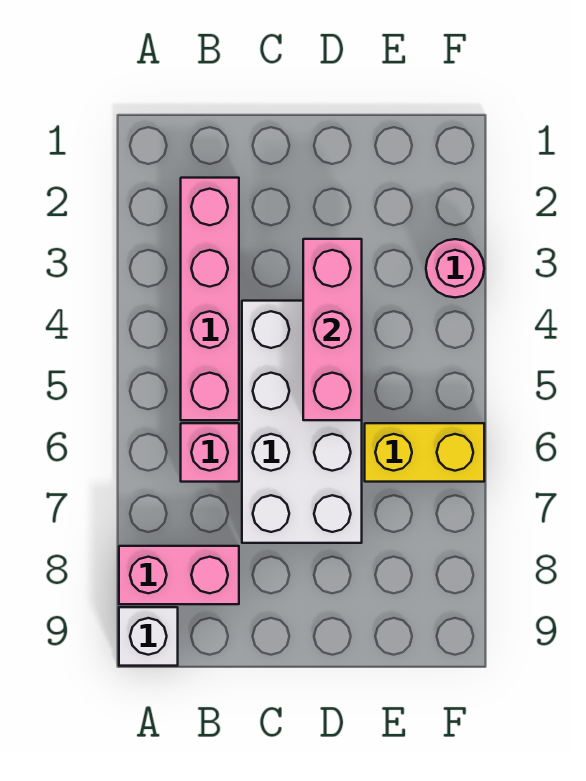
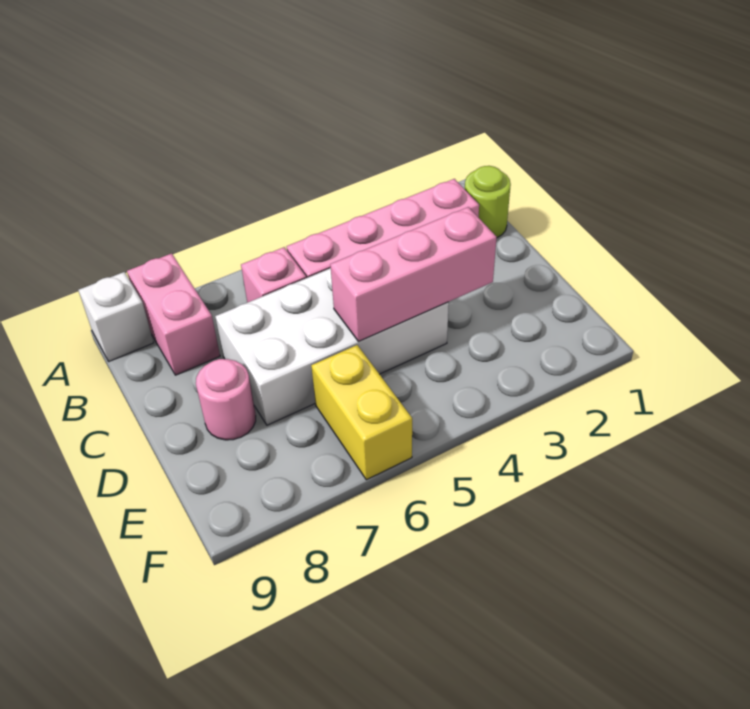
none -> lime 1x1 round brick [465,166,511,238]
pink 1x1 round brick [426,239,484,297] -> pink 1x1 round brick moved to [196,359,256,440]

